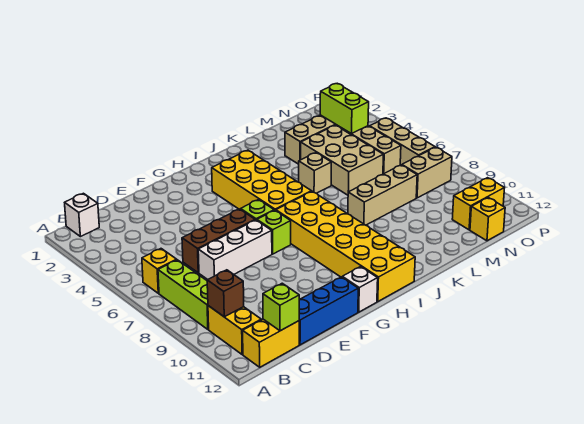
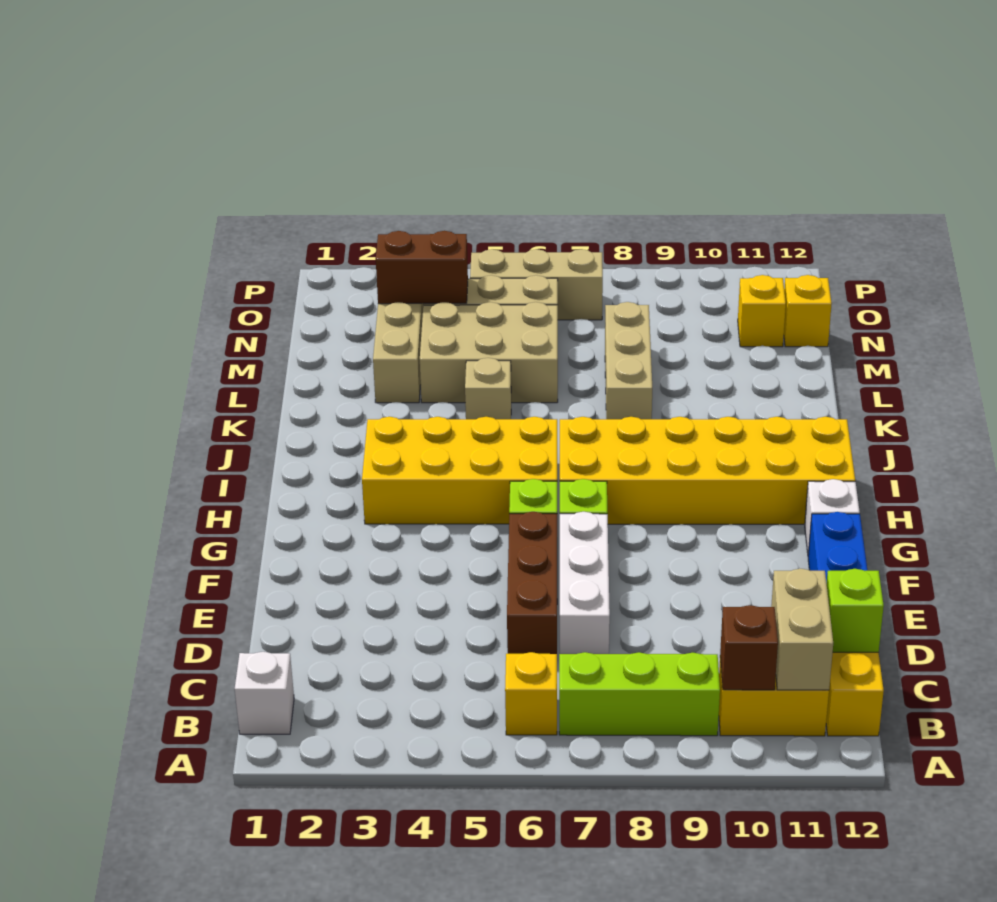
lime 1x2 brick [320,84,369,134] -> brown 1x2 brick [376,231,468,304]
tan 1x2 brick [402,147,452,198] -> tan 1x2 brick moved to [771,569,833,690]
yellow 1x2 brick [452,178,504,230] -> yellow 1x1 brick [738,275,786,347]

